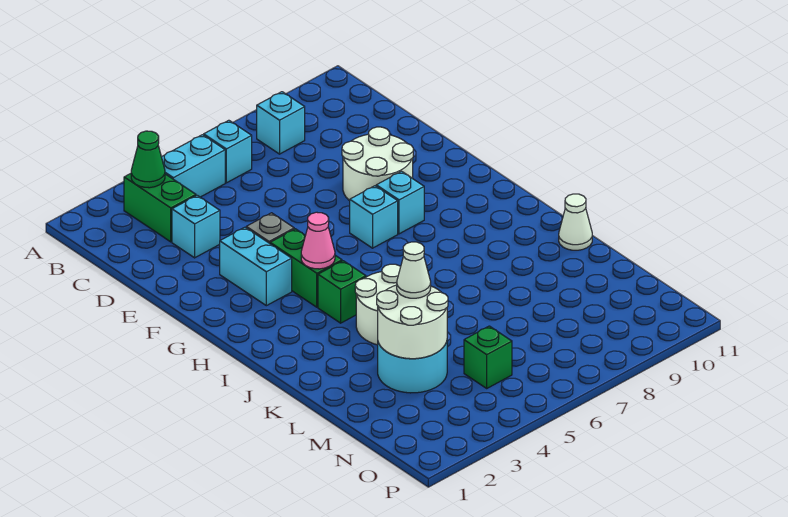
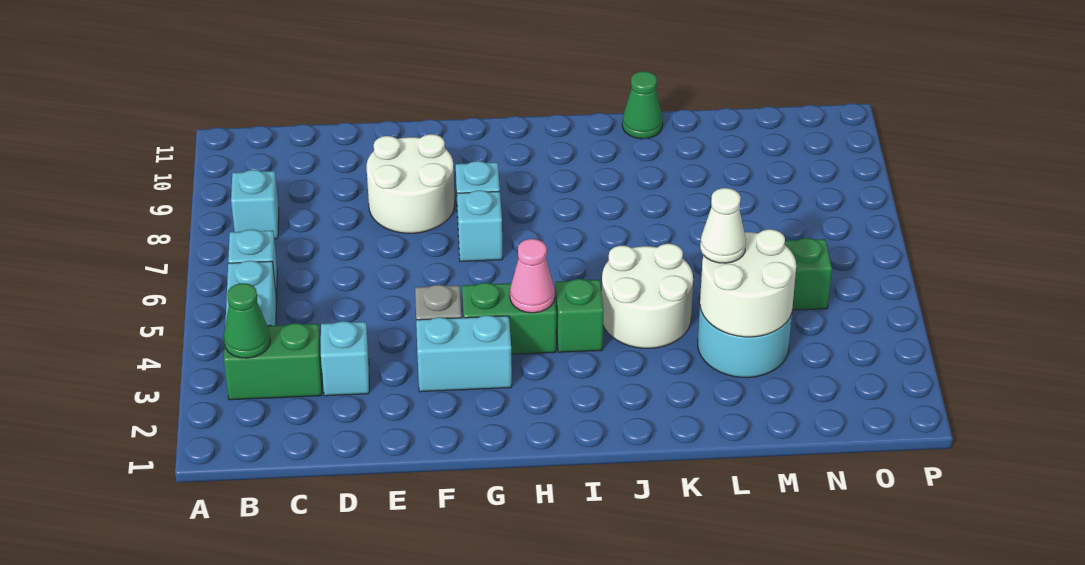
white 1x1 cone [559,194,592,250] -> green 1x1 cone [622,71,663,139]

